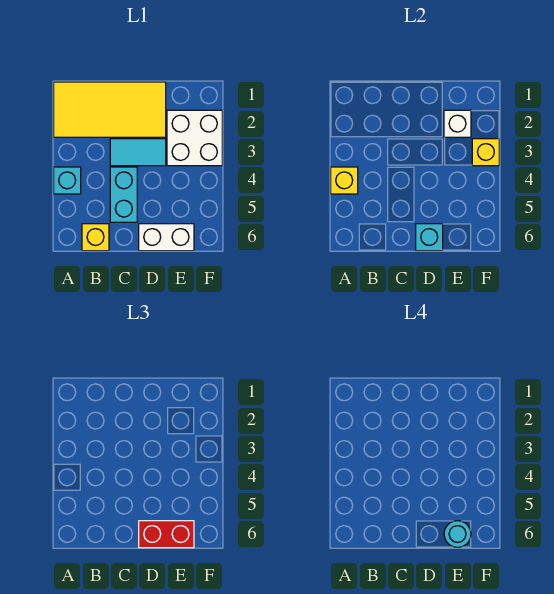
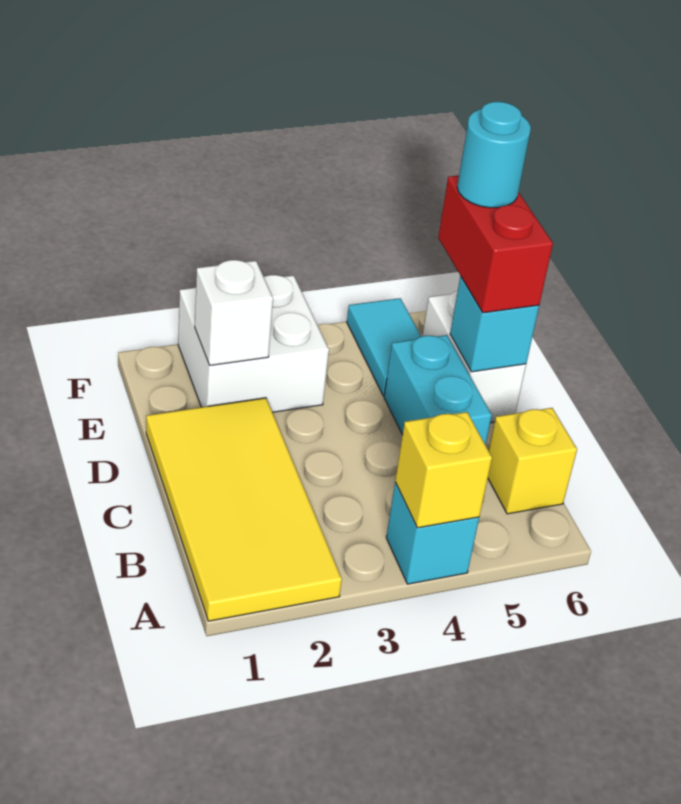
cyan 1x2 tile [110,139,166,166] -> cyan 1x2 tile moved to [347,298,421,396]
cyan 1x2 brick [110,167,137,222] -> cyan 1x2 brick turned to [384,335,492,445]
yellow 1x1 brick [472,139,499,166] -> none

